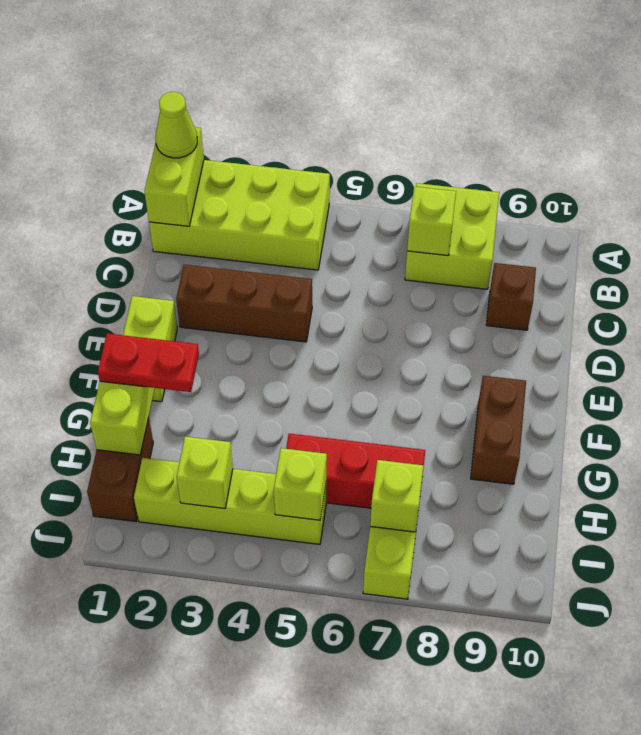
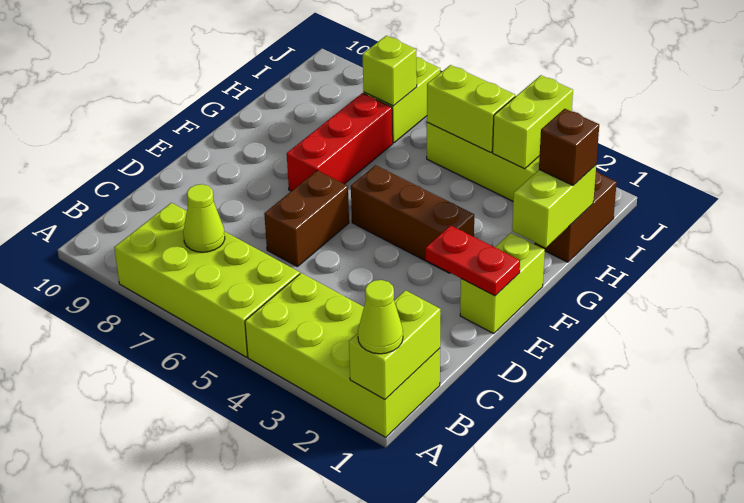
lime 2x2 brick [405,183,499,289] -> lime 2x4 brick [114,203,300,357]
lime 1x1 brick [407,187,456,256] -> lime 1x1 cone [183,184,225,252]
brown 1x1 brick [486,263,536,330] -> brown 1x1 brick moved to [539,109,599,185]
brown 1x3 brick [176,265,312,342] -> brown 1x3 brick moved to [351,165,474,273]
brown 1x2 brick [471,376,526,484] -> brown 1x2 brick moved to [264,170,349,267]
red 1x2 plate [98,333,199,392] -> red 1x2 plate moved to [426,225,520,296]
red 1x3 brick [286,434,425,508] -> red 1x3 brick turned to [287,93,393,191]
lime 1x1 brick [177,437,233,509] -> lime 1x2 brick [493,75,573,169]
lime 1x1 brick [274,448,327,520] -> lime 1x2 brick [427,65,515,152]

